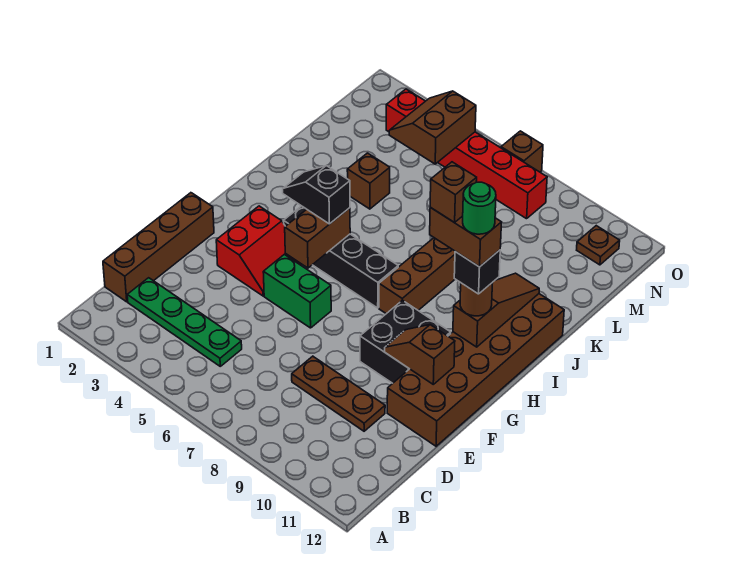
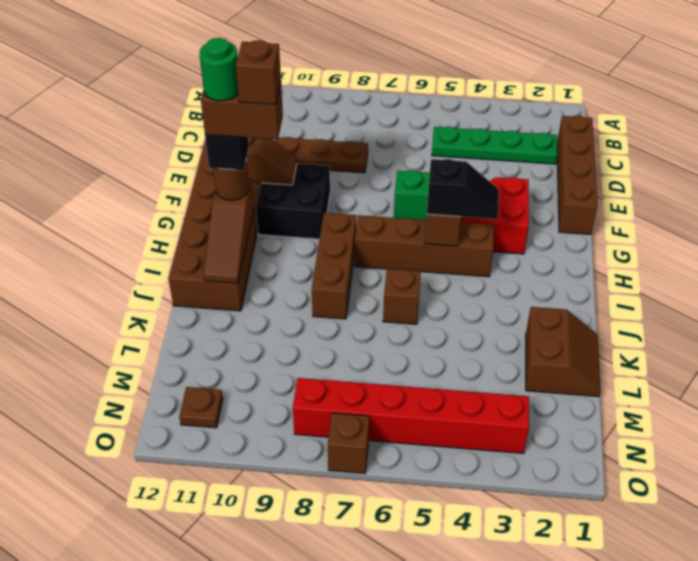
black 1x4 brick [283,206,398,308] -> brown 1x4 brick [355,215,494,277]
brown 1x1 brick [347,153,390,209] -> brown 1x1 brick moved to [383,269,421,324]
brown 2x2 slope [389,91,476,164] -> brown 2x2 slope moved to [526,307,600,397]

